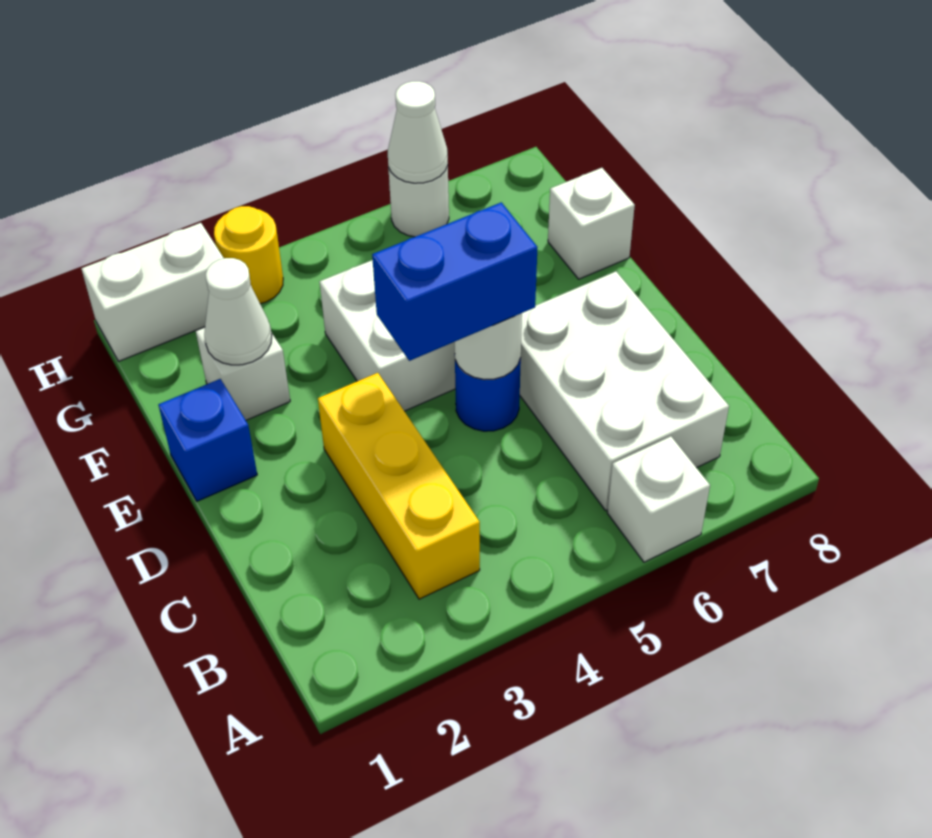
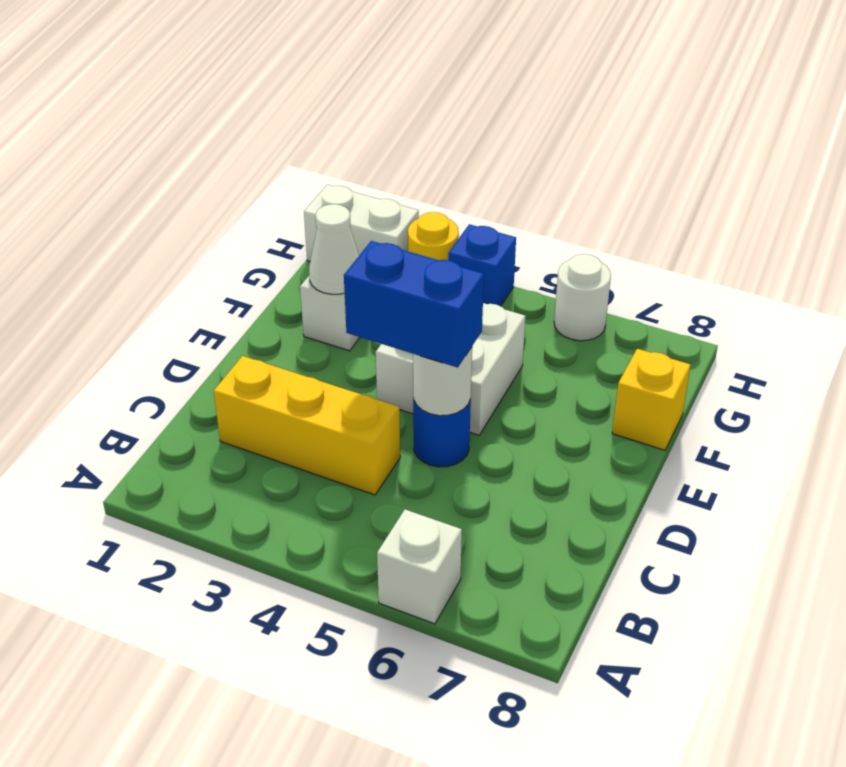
yellow 1x3 brick [318,373,480,599] -> yellow 1x3 brick turned to [214,356,400,495]
white 2x3 brick [520,271,729,510] -> none
blue 1x1 brick [158,379,257,501] -> blue 1x1 brick moved to [448,224,516,306]
white 1x1 brick [548,168,635,279] -> yellow 1x1 brick [612,349,691,450]
white 1x1 cone [388,81,448,183] -> none

